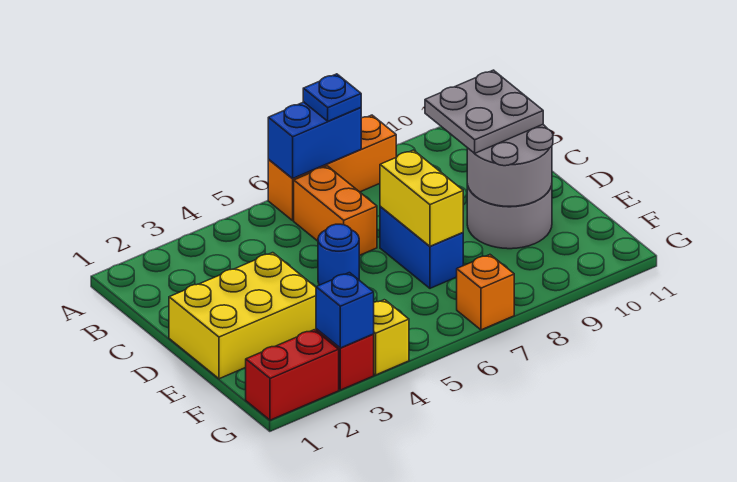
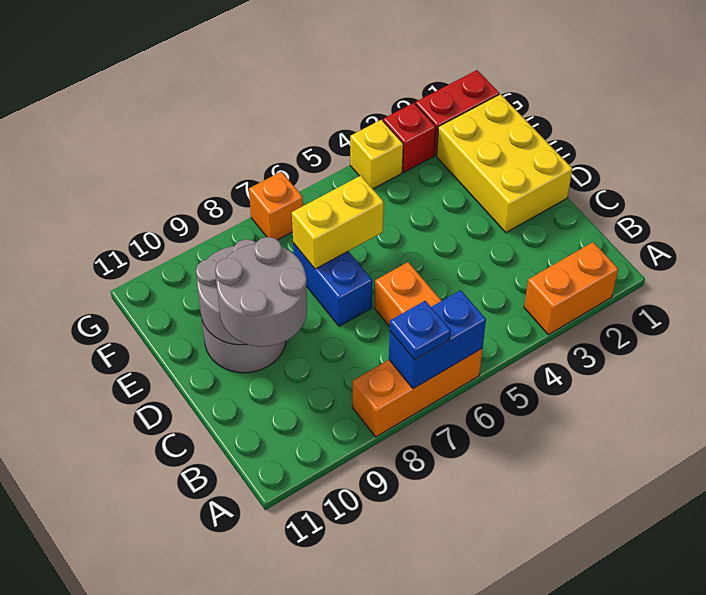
none -> orange 1x2 brick [524,242,618,335]
grey 2x2 plate [425,70,543,153] -> grey 2x2 round brick [215,237,307,347]
yellow 2x3 brick [169,253,316,379] -> yellow 2x3 brick turned to [437,94,572,233]
blue 1x1 round brick [318,224,359,285] -> none
yellow 1x2 brick [380,150,463,246] -> yellow 1x2 brick turned to [292,176,384,269]
blue 1x1 brick [316,273,374,348] -> none

